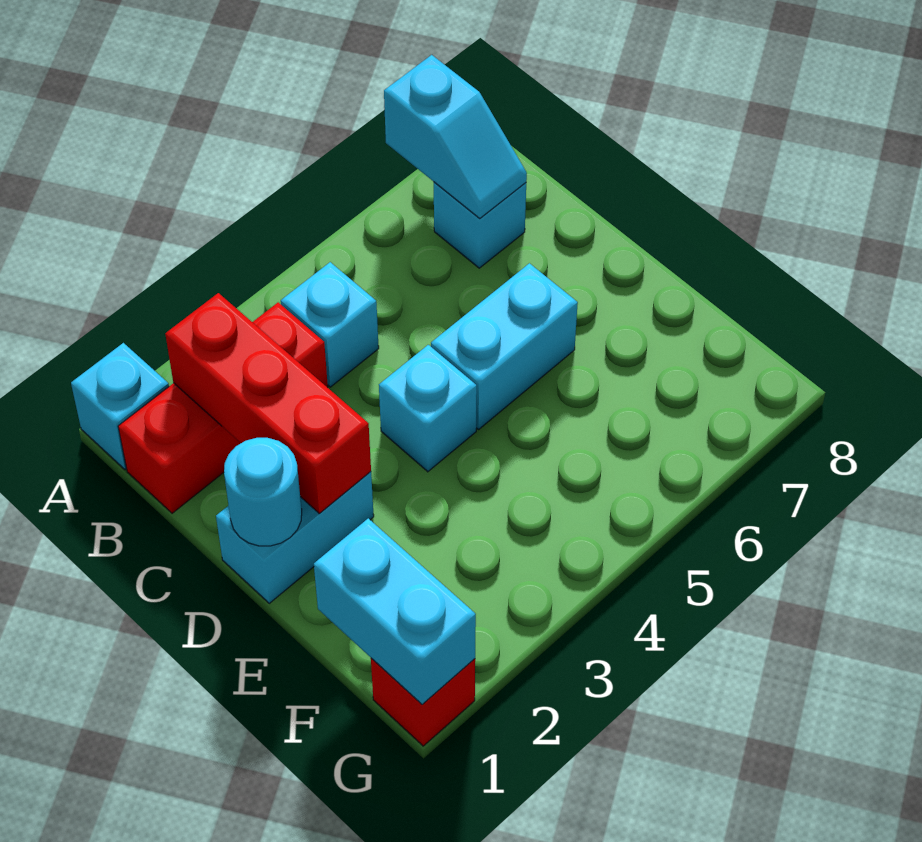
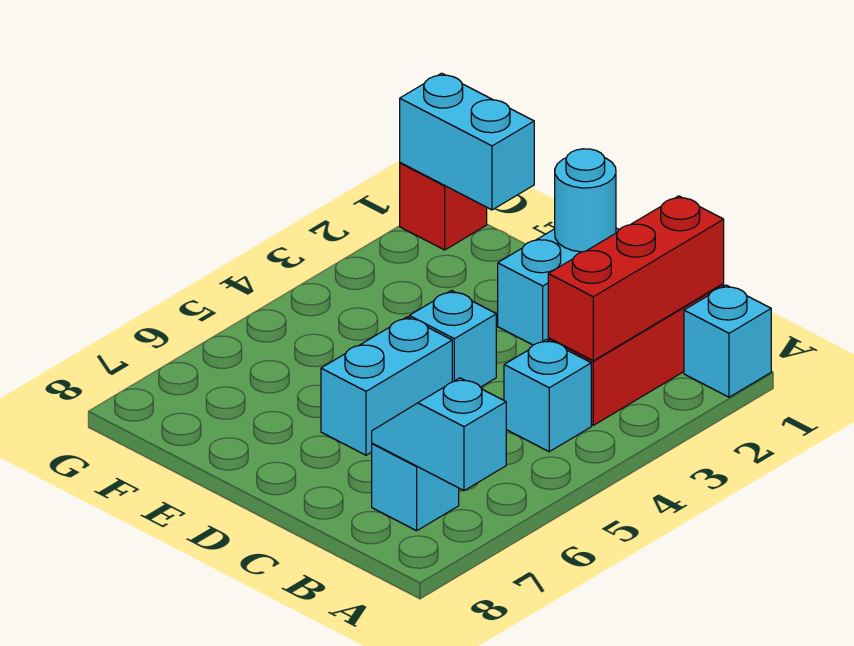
red 1x3 brick [165,293,371,513] -> red 1x3 brick turned to [548,196,724,361]

